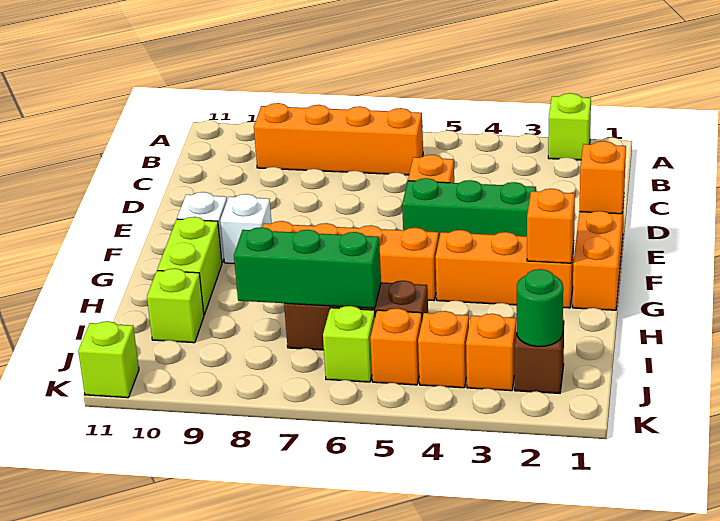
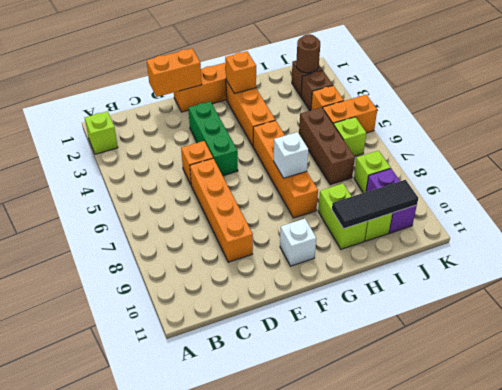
orange 1x4 brick [254,103,423,175] -> orange 1x4 brick moved to [190,159,253,262]
orange 1x1 brick [579,141,626,214] -> orange 1x2 brick [147,49,202,97]
white 1x1 brick [220,194,271,263] -> white 1x1 brick moved to [274,132,308,178]
lime 1x2 brick [157,217,222,315] -> lime 1x2 brick turned to [318,184,367,249]
none -> black 1x3 tile [332,180,418,229]
green 1x3 brick [234,227,381,308] -> none
green 1x1 round brick [516,269,563,347] -> brown 1x1 round brick [296,34,320,73]
orange 1x1 brick [466,314,516,391] -> brown 1x1 brick [301,71,333,110]
orange 1x1 brick [370,308,422,385] -> orange 1x2 brick [323,95,377,133]
none -> purple 1x2 brick [366,169,417,233]
lime 1x1 brick [78,321,139,398] -> lime 1x1 brick moved to [354,151,391,193]

